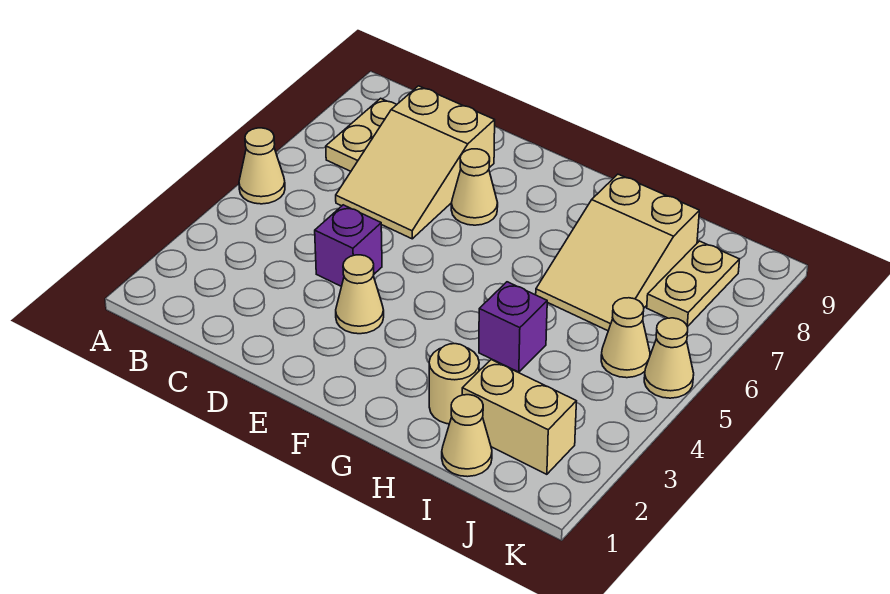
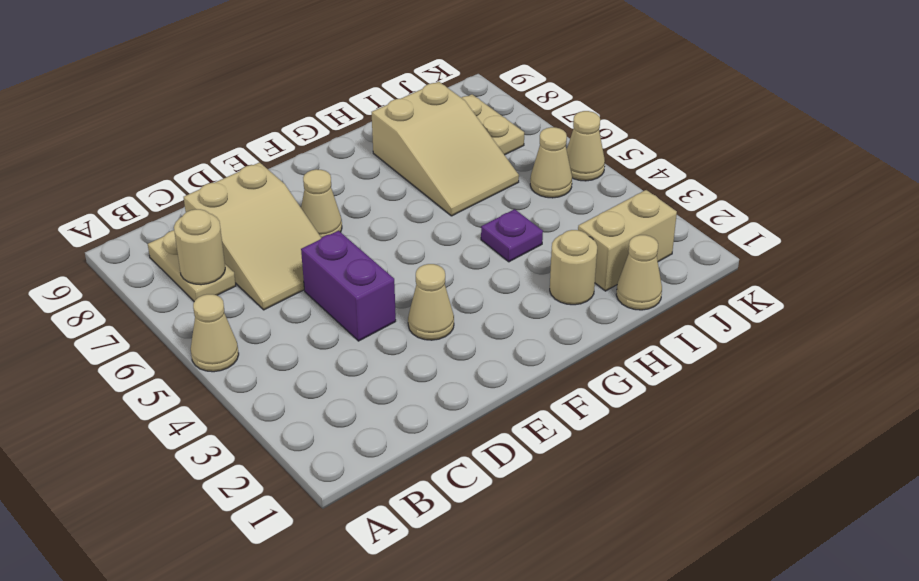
none -> tan 1x1 round brick [174,209,225,285]
purple 1x1 brick [315,205,382,286] -> purple 1x2 brick [301,231,396,341]
purple 1x1 brick [479,282,547,372] -> purple 1x1 plate [481,209,543,262]

